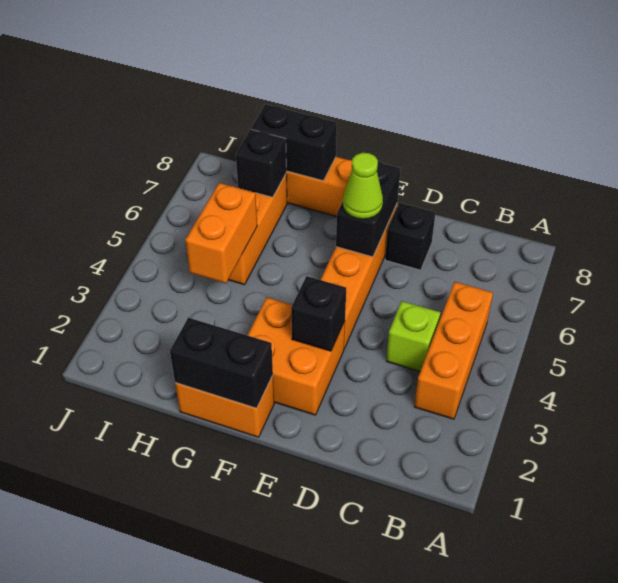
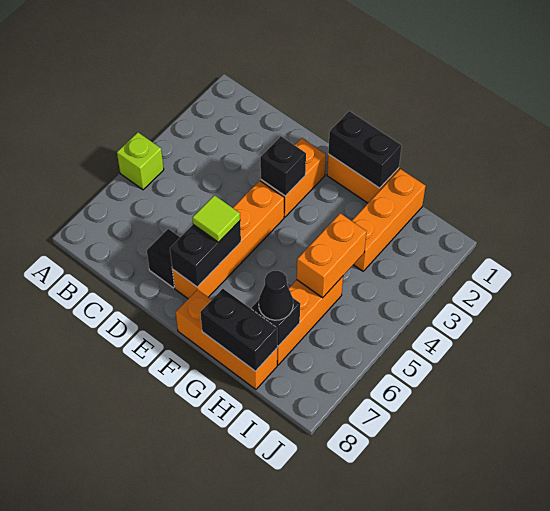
orange 1x3 brick [414,282,493,419] -> orange 1x3 brick moved to [352,169,426,271]
lime 1x1 brick [386,301,440,371] -> lime 1x1 brick moved to [117,132,164,190]
orange 2x2 brick [247,297,345,415] -> orange 1x2 brick [261,138,326,217]
lime 1x1 cone [342,153,383,219] -> lime 1x1 tile [192,195,240,242]
none -> black 1x1 cone [259,270,293,320]

